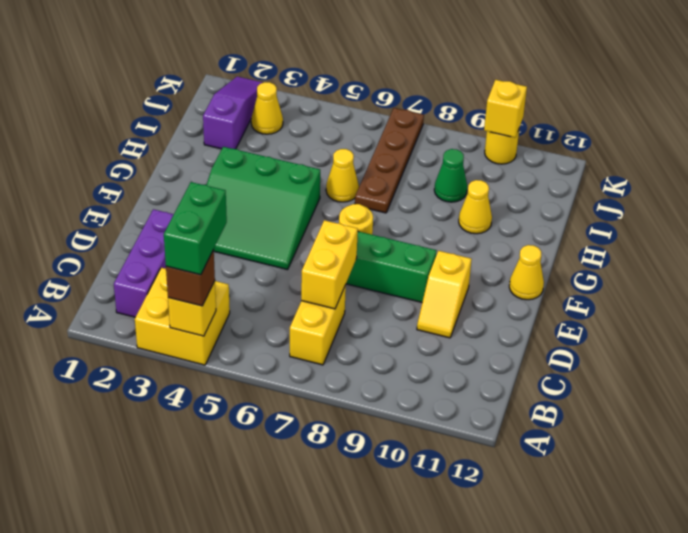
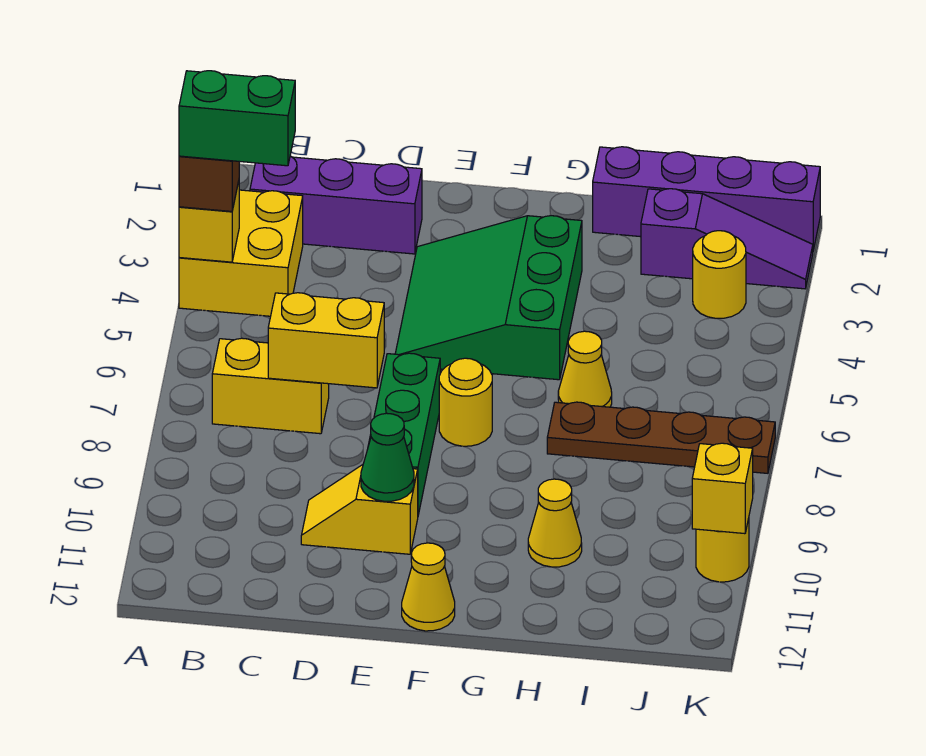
none -> purple 1x4 brick [593,147,820,250]
green 1x1 cone [434,149,467,202] -> green 1x1 cone moved to [361,413,414,501]
yellow 1x1 cone [251,82,283,134] -> yellow 1x1 round brick [693,231,746,318]

